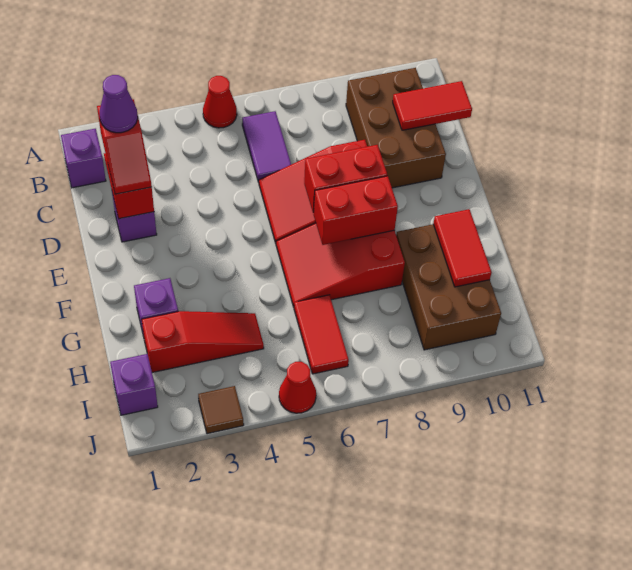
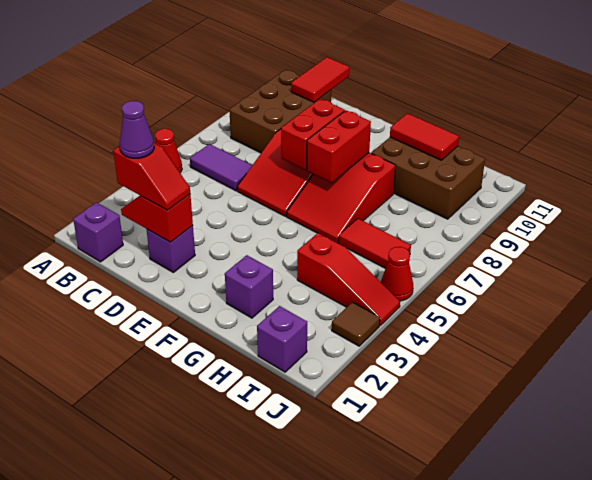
brown 2x3 brick [346,68,446,188] -> brown 2x3 brick turned to [229,70,331,153]
red 1x3 slope [142,311,264,373] -> red 1x3 slope turned to [297,233,400,325]

